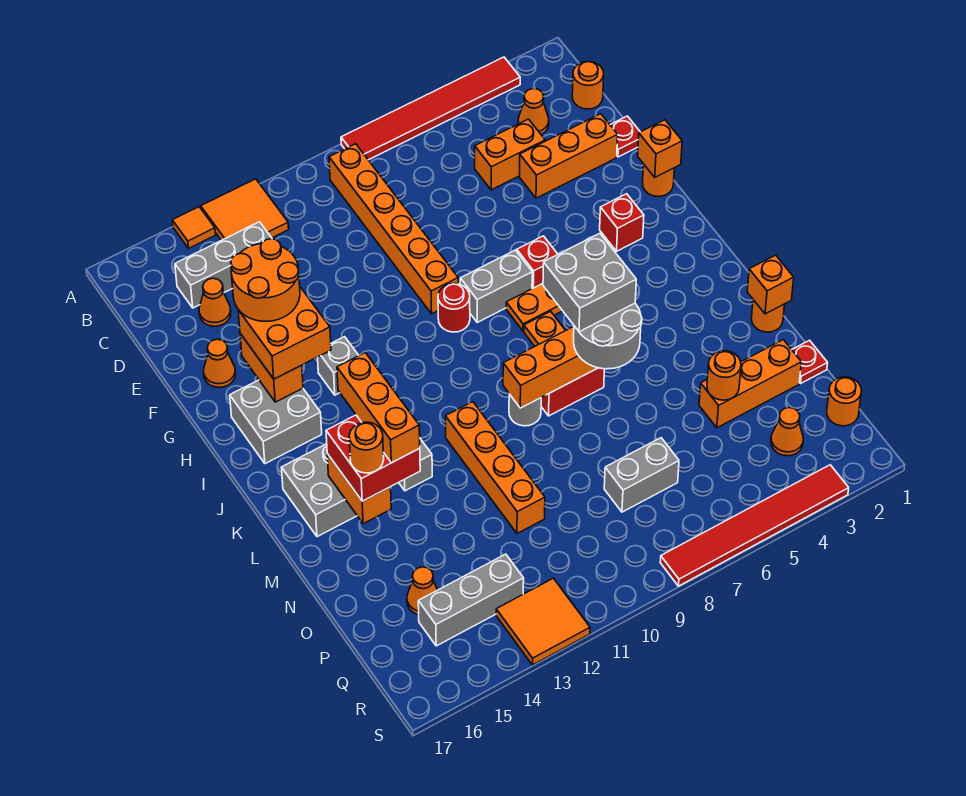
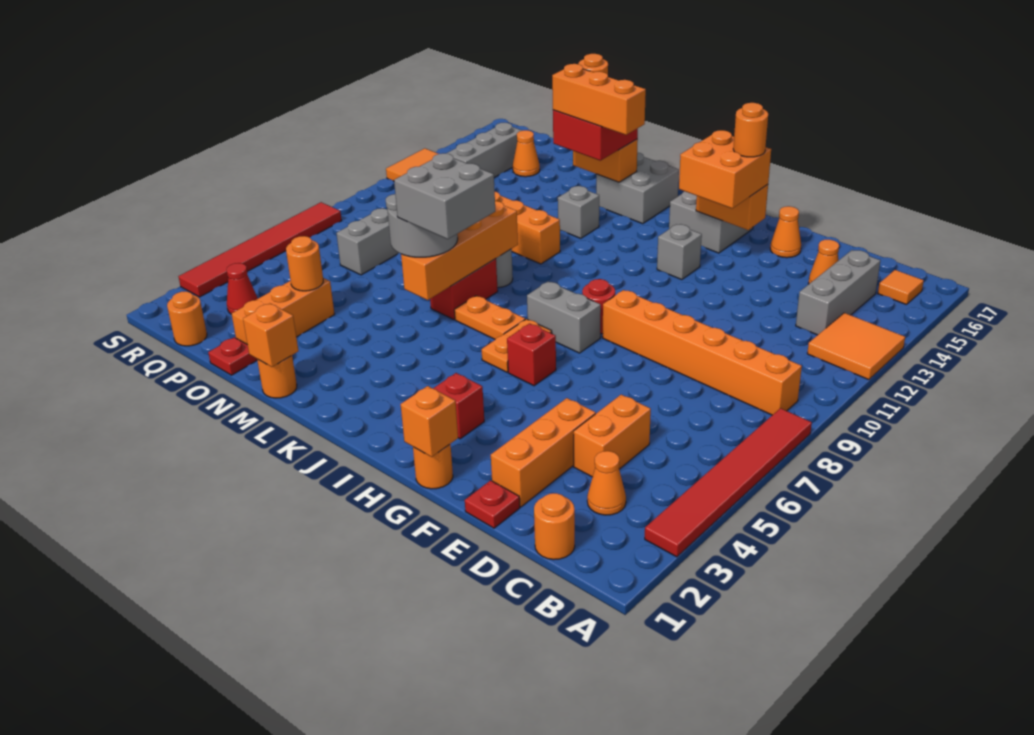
orange 1x1 tile [172,207,216,248] -> orange 1x1 tile moved to [878,270,924,305]
orange 2x2 round brick [231,239,300,321] -> orange 1x1 round brick [733,103,768,157]
grey 1x2 brick [460,250,532,322] -> grey 1x2 brick turned to [527,281,601,353]
orange 1x1 cone [771,408,803,456] -> red 1x1 cone [227,263,258,314]

